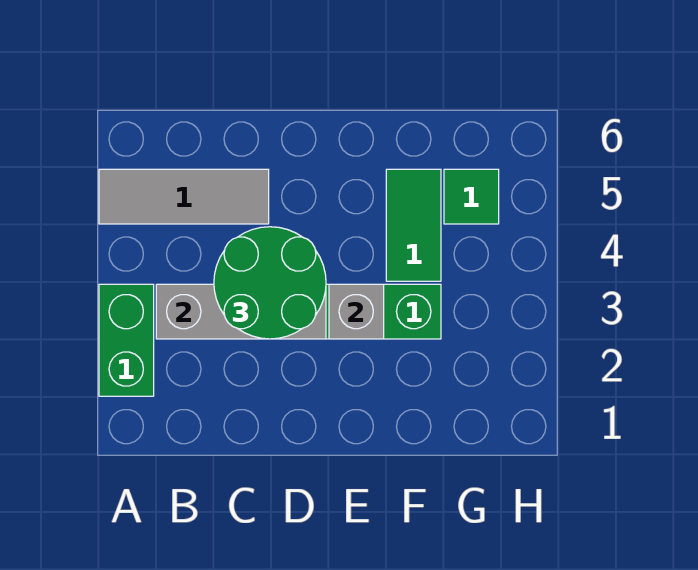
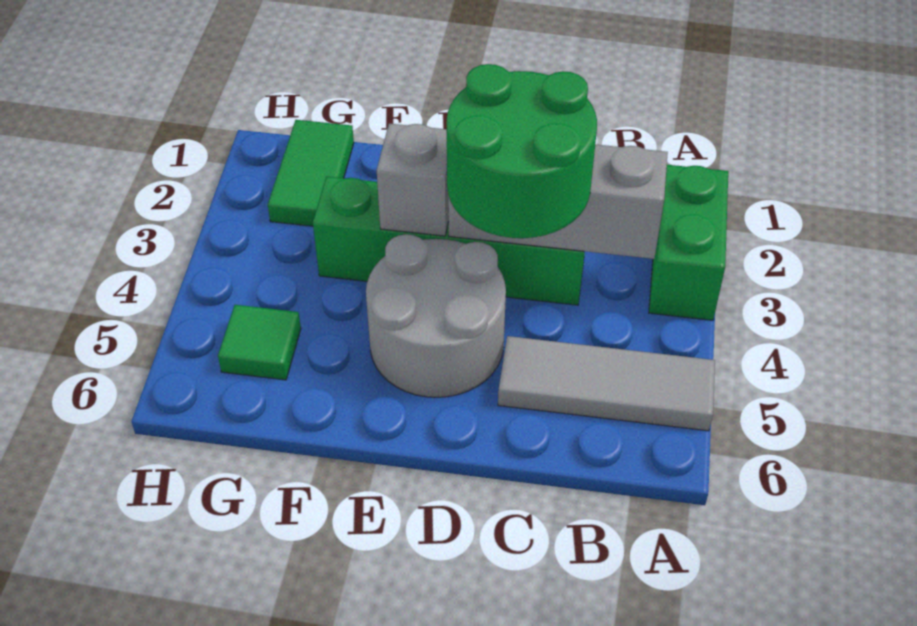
none -> grey 2x2 round brick [366,234,506,397]
green 1x2 tile [386,169,441,281] -> green 1x2 tile moved to [268,120,354,226]

